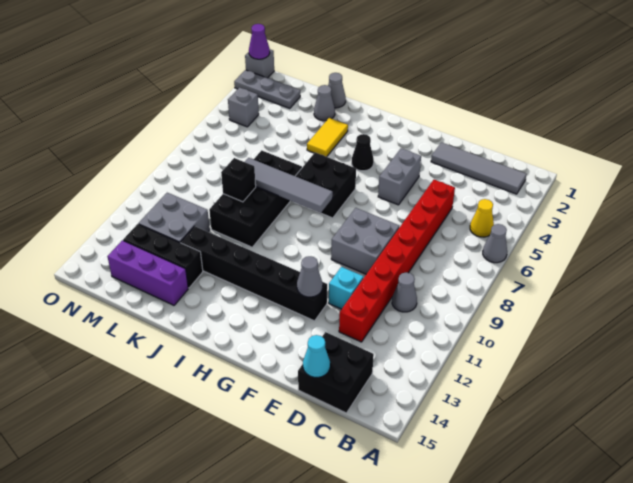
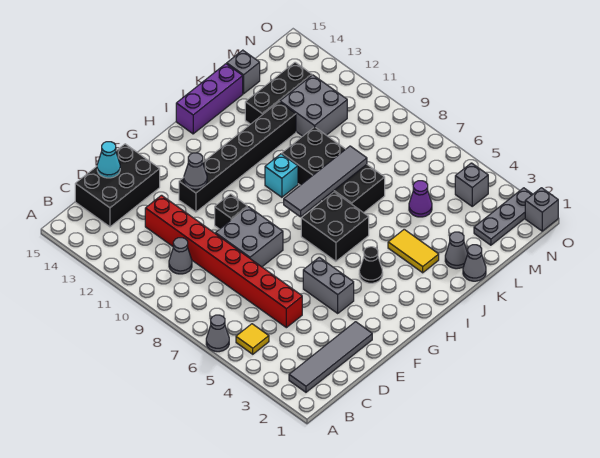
yellow 1x1 cone [470,199,494,237] -> yellow 1x1 tile [236,324,269,354]
black 2x2 brick [298,332,374,413] -> black 2x3 brick [75,144,160,227]
cyan 1x1 brick [329,267,364,309] -> cyan 1x1 brick moved to [265,154,298,197]
black 1x1 brick [221,158,256,202] -> black 1x1 brick moved to [215,194,247,229]
purple 1x3 brick [107,240,188,305] -> purple 1x3 brick moved to [176,64,243,134]
none -> grey 1x1 brick [227,50,260,94]
purple 1x1 cone [249,24,270,59] -> purple 1x1 cone moved to [409,181,432,217]

